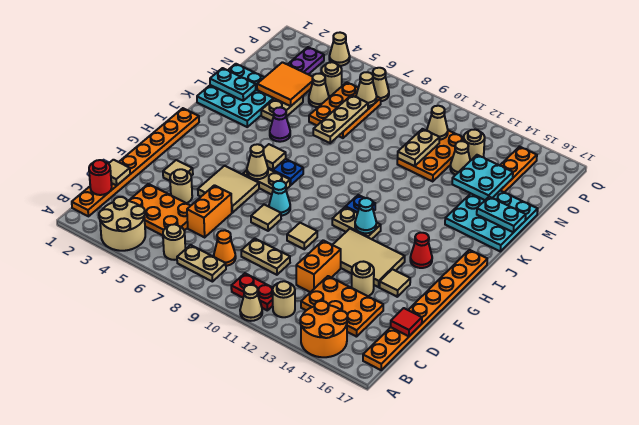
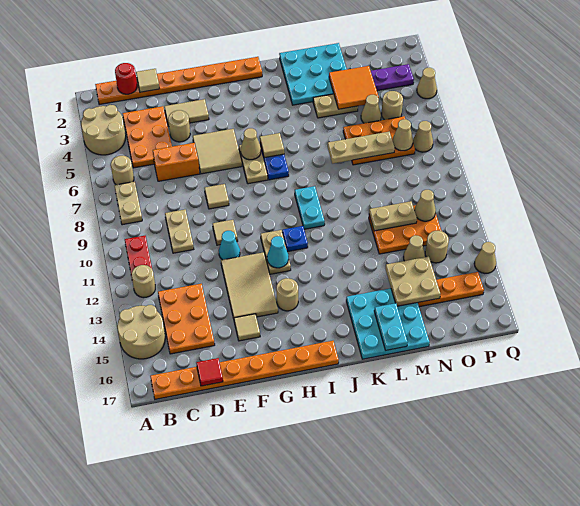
tan 1x1 cone [240,285,262,321] -> tan 1x1 cone moved to [474,242,496,273]
orange 2x2 round brick [300,301,348,357] -> tan 2x2 round brick [117,305,165,359]
orange 1x1 cone [214,230,236,266] -> none
orange 1x2 brick [296,240,341,292] -> none
tan 1x1 round brick [352,262,374,296] -> tan 1x1 round brick moved to [276,278,298,311]
tan 1x1 tile [163,160,193,181] -> tan 1x2 tile [164,99,209,127]
cyan 1x1 cone [269,181,290,216] -> cyan 1x1 cone moved to [219,231,240,260]
red 1x1 cone [410,233,432,268] -> none
purple 1x1 cone [270,107,290,142] -> none
cyan 1x2 plate [210,68,256,101] -> cyan 1x2 plate moved to [295,186,325,229]
cyan 2x2 plate [452,155,513,200] -> tan 2x2 plate [385,256,441,306]

